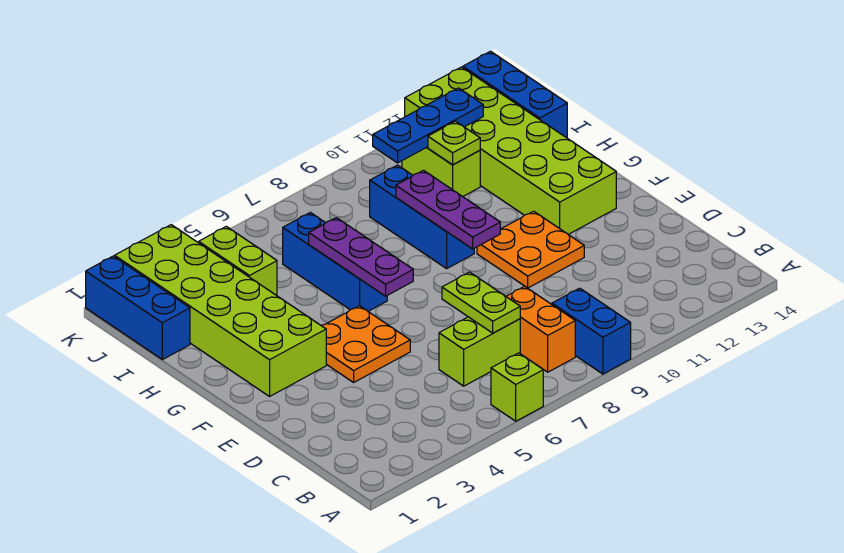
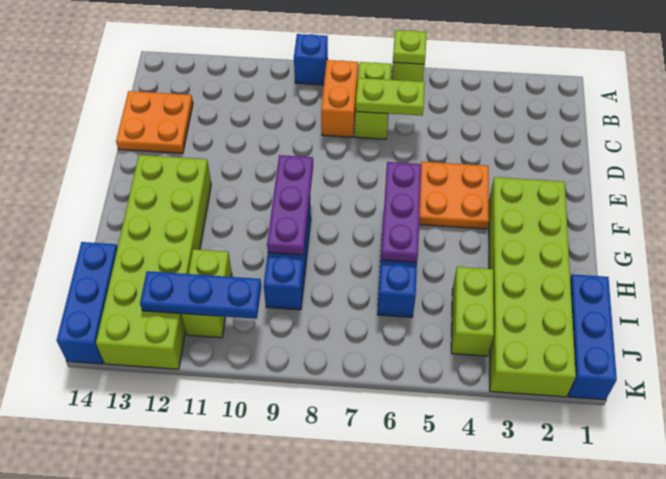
blue 1x2 brick [552,288,631,374] -> blue 1x1 brick [294,34,328,85]
lime 1x2 brick [439,317,520,386] -> lime 1x2 brick turned to [355,62,391,139]
lime 1x2 plate [442,272,520,333] -> lime 1x2 plate turned to [355,78,425,116]
orange 2x2 plate [477,211,584,288] -> orange 2x2 plate moved to [116,91,193,153]
lime 1x1 plate [428,121,480,165] -> lime 1x1 plate moved to [393,30,427,64]

